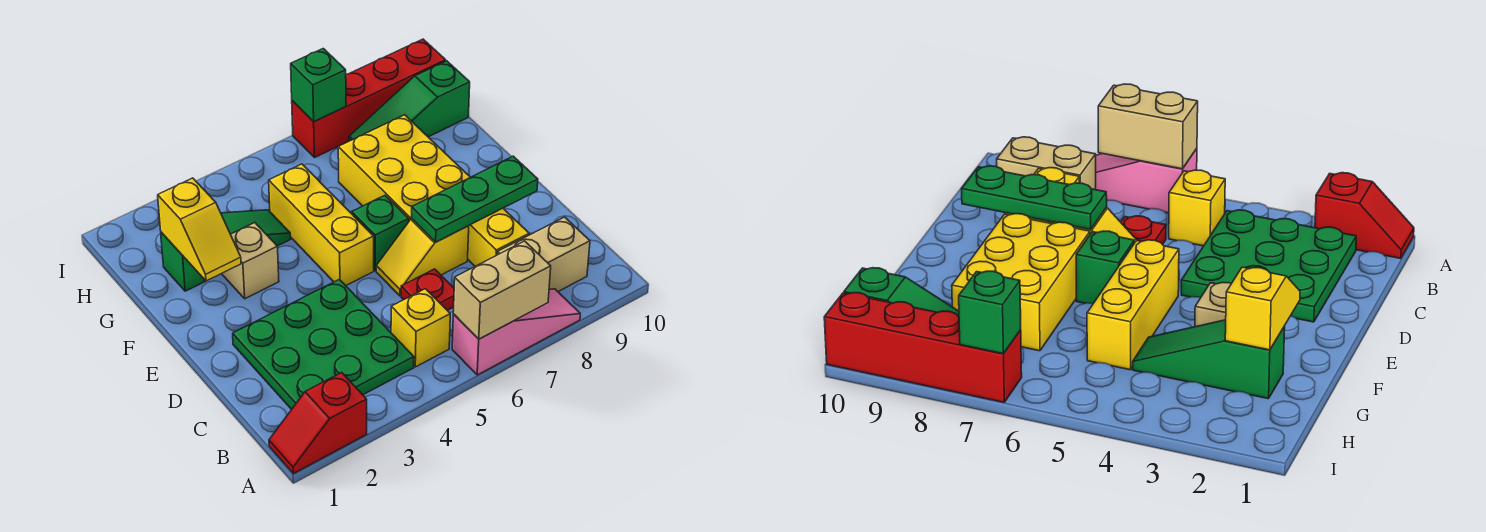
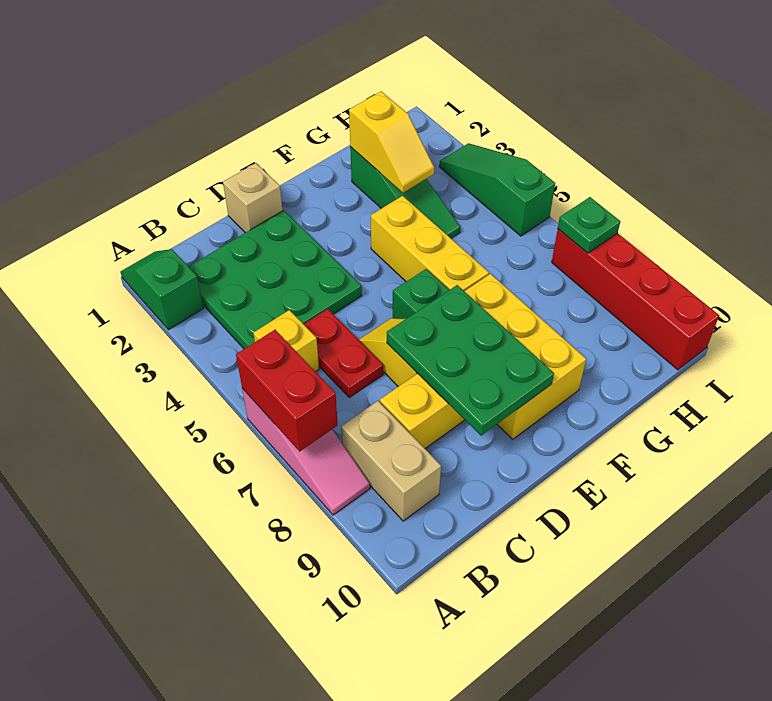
red 1x2 slope [269,373,367,474] -> green 1x2 slope [120,249,204,330]
tan 1x2 brick [453,241,551,339] -> red 1x2 brick [236,330,338,451]
red 1x1 plate [401,269,454,310] -> red 1x2 plate [304,309,383,397]
green 1x3 plate [412,156,538,242] -> green 2x3 plate [387,285,554,436]
yellow 1x3 brick [269,164,374,286] -> yellow 1x3 brick turned to [371,196,489,291]
yellow 2x3 brick [338,115,470,221] -> yellow 2x3 brick turned to [465,274,586,439]
yellow 1x2 slope [158,178,241,281] -> yellow 1x2 slope turned to [349,91,434,193]
tan 1x1 brick [222,223,279,299] -> tan 1x1 brick moved to [223,163,283,233]
green 1x3 slope [349,61,470,141] -> green 1x3 slope moved to [439,143,555,236]
green 1x1 brick [291,49,346,122] -> green 1x1 plate [558,197,620,253]

